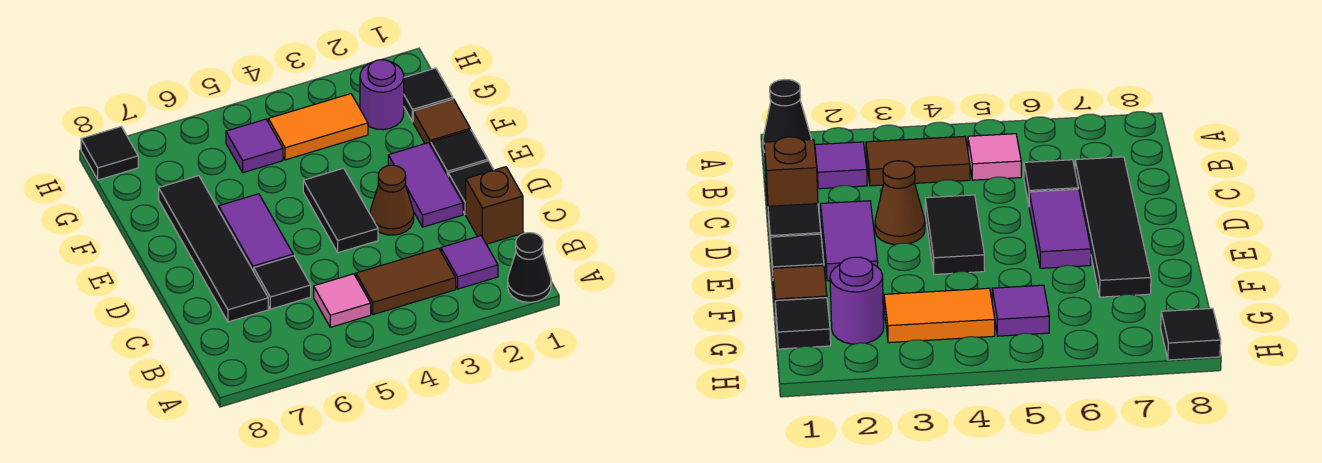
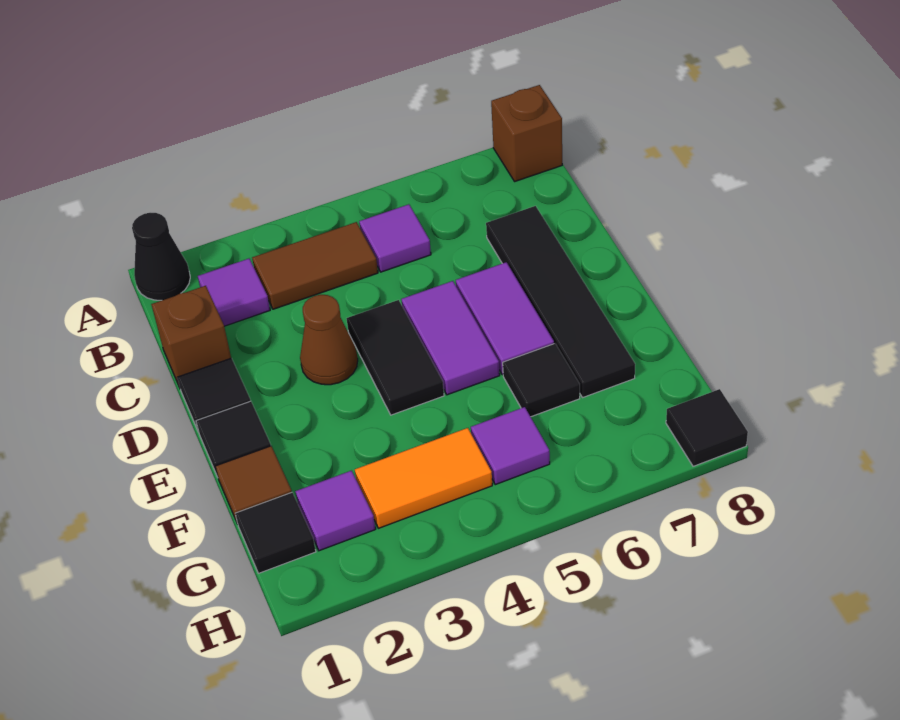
none -> brown 1x1 brick [491,85,562,181]
pink 1x1 tile [314,274,371,327] -> purple 1x1 tile [359,204,431,272]
black 1x1 tile [254,256,311,309] -> black 1x1 tile moved to [503,344,580,417]
purple 1x2 tile [388,143,463,227] -> purple 1x2 tile moved to [401,281,500,395]
purple 1x1 round brick [360,60,404,130] -> purple 1x1 tile [295,471,375,551]

